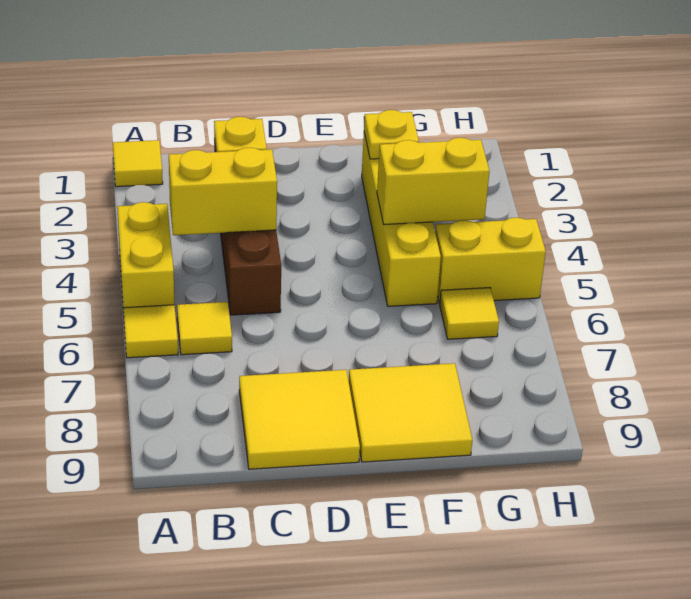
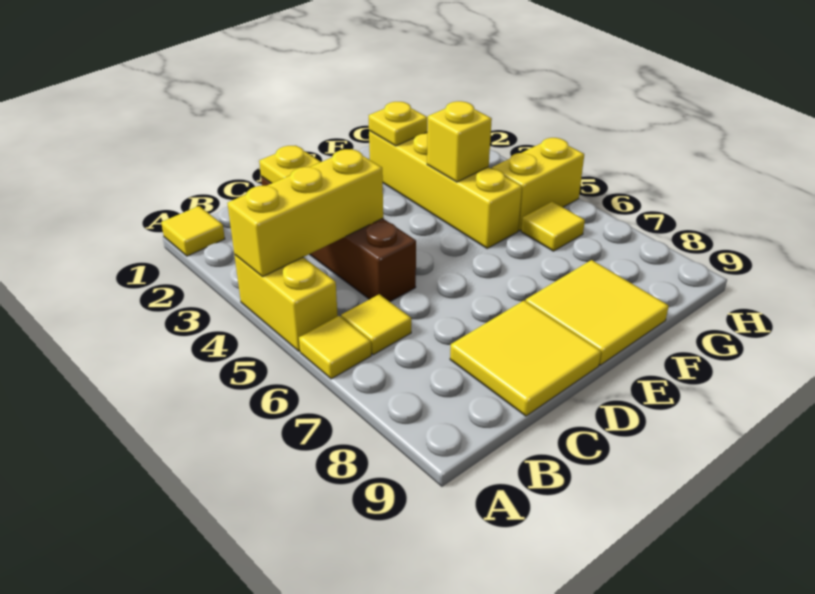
yellow 1x2 brick [169,148,277,235] -> yellow 1x3 brick [227,149,383,277]
yellow 1x2 brick [377,138,490,224] -> yellow 1x1 brick [427,101,492,182]

